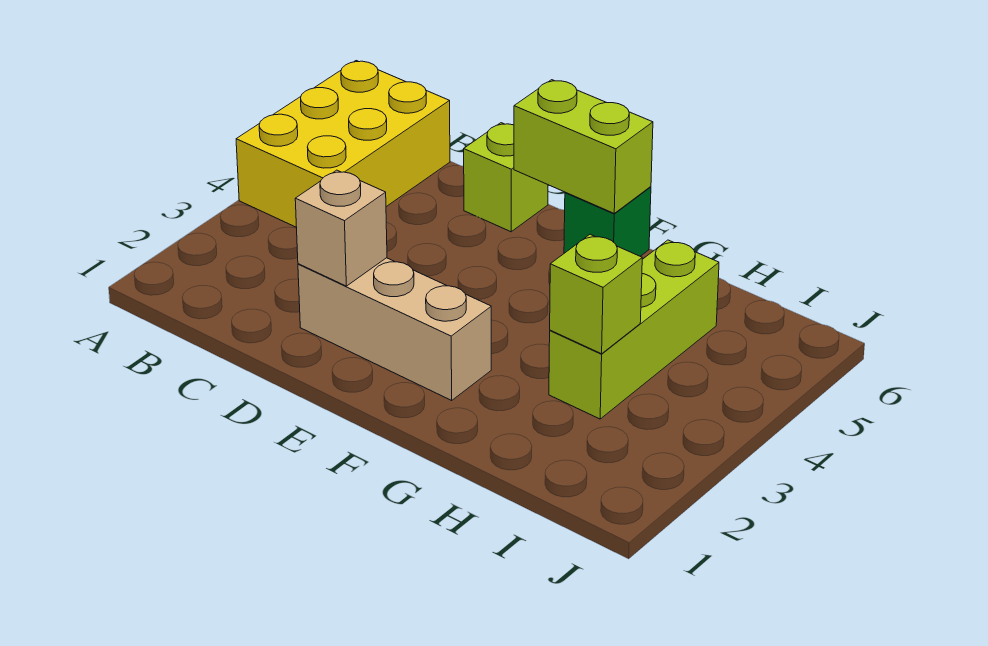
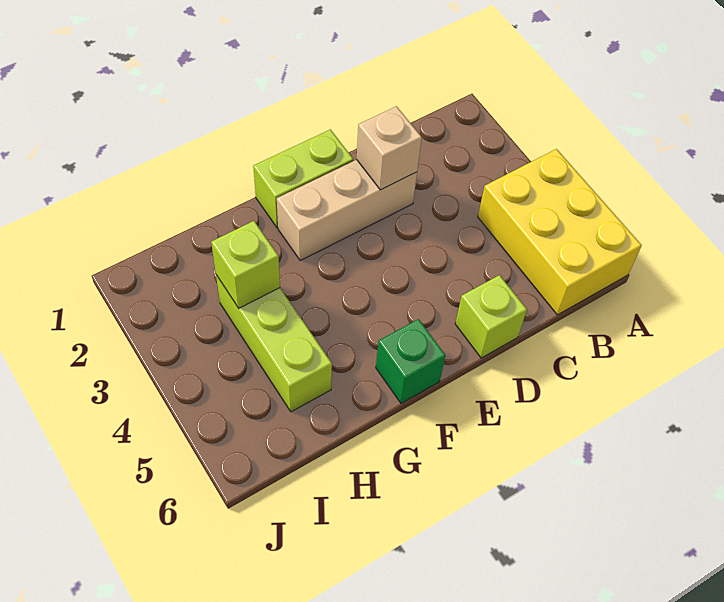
lime 1x2 brick [514,80,653,213] -> lime 1x2 brick moved to [253,130,353,228]

